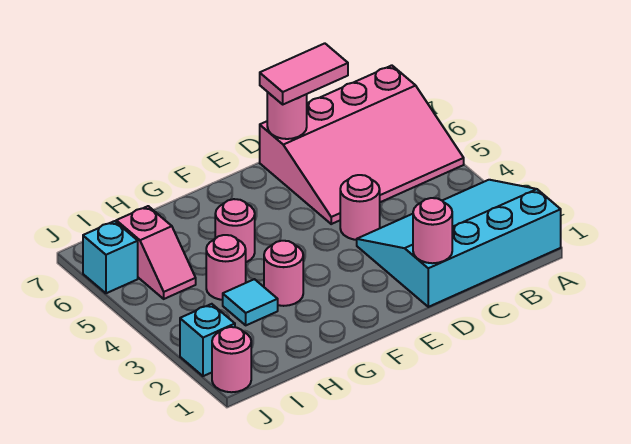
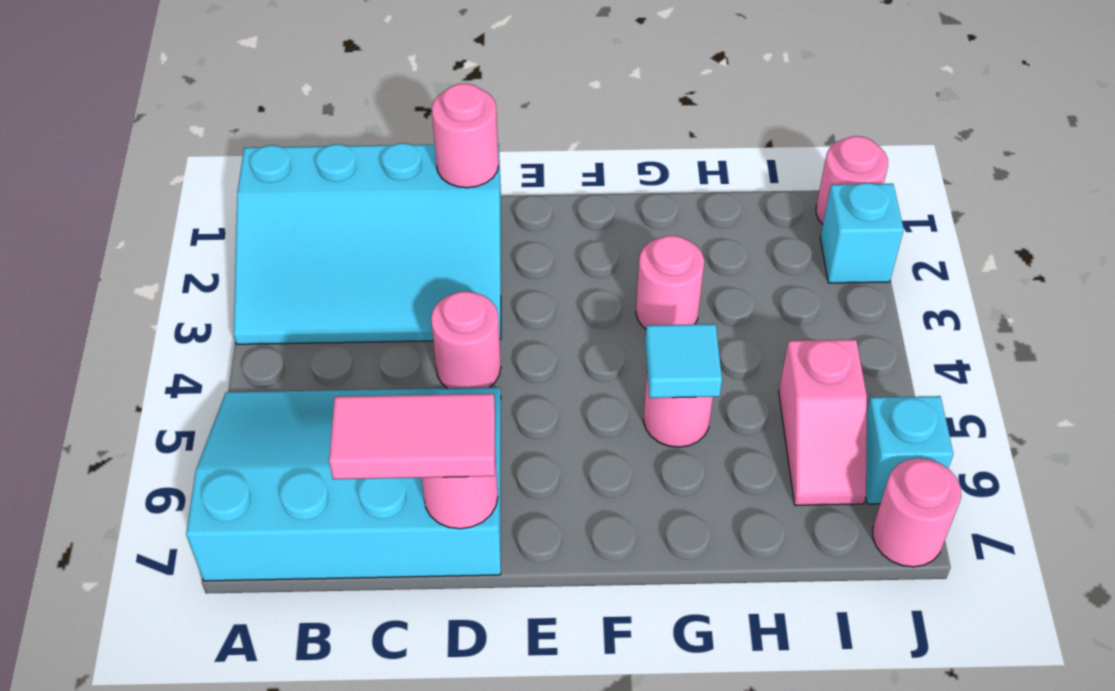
pink 3x4 slope [260,65,464,224] -> cyan 3x4 slope [186,387,501,581]
cyan 1x1 tile [223,279,278,325] -> cyan 1x1 tile moved to [645,324,722,398]
pink 1x1 round brick [206,235,246,300] -> pink 1x1 round brick moved to [873,458,961,567]
pink 1x2 slope [116,206,196,299] -> pink 1x2 slope turned to [779,340,867,505]

